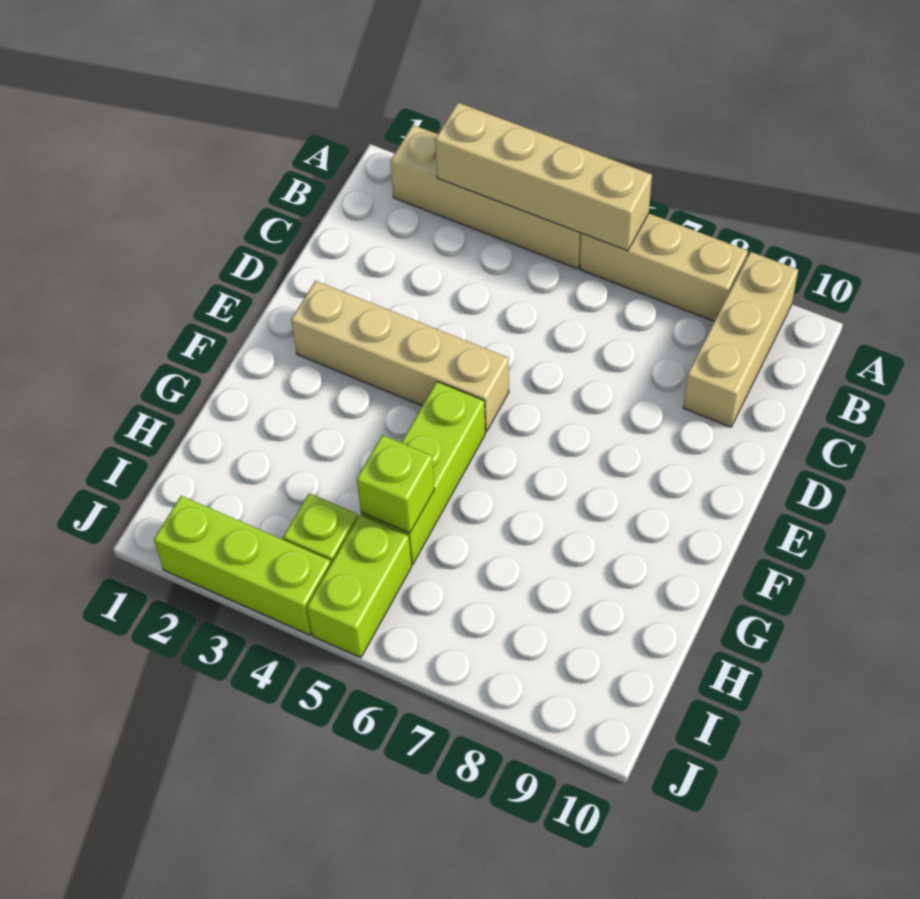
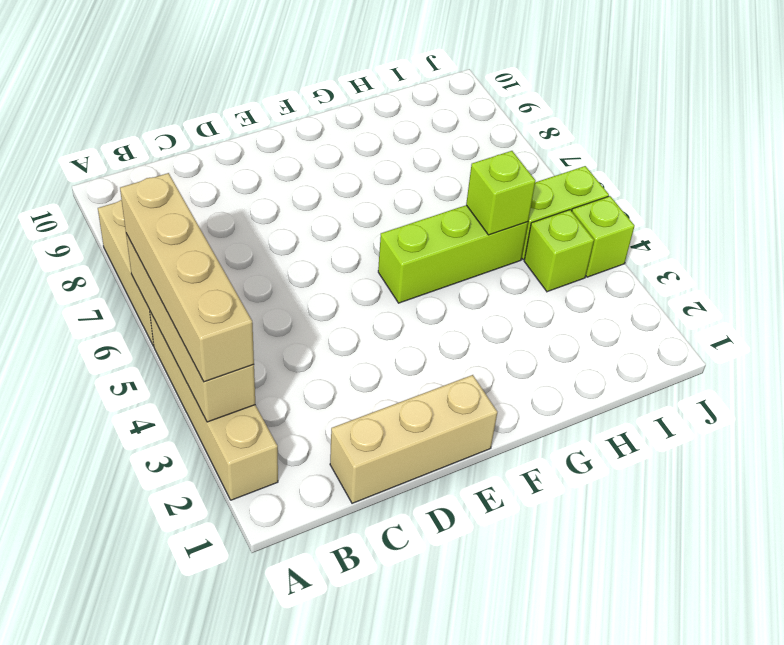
tan 1x3 brick [683,252,798,427] -> tan 1x3 brick moved to [330,375,497,503]
tan 1x4 brick [291,281,509,432] -> tan 1x4 brick moved to [120,173,254,382]
lime 1x3 brick [154,496,331,635] -> lime 1x1 brick [572,196,634,277]

